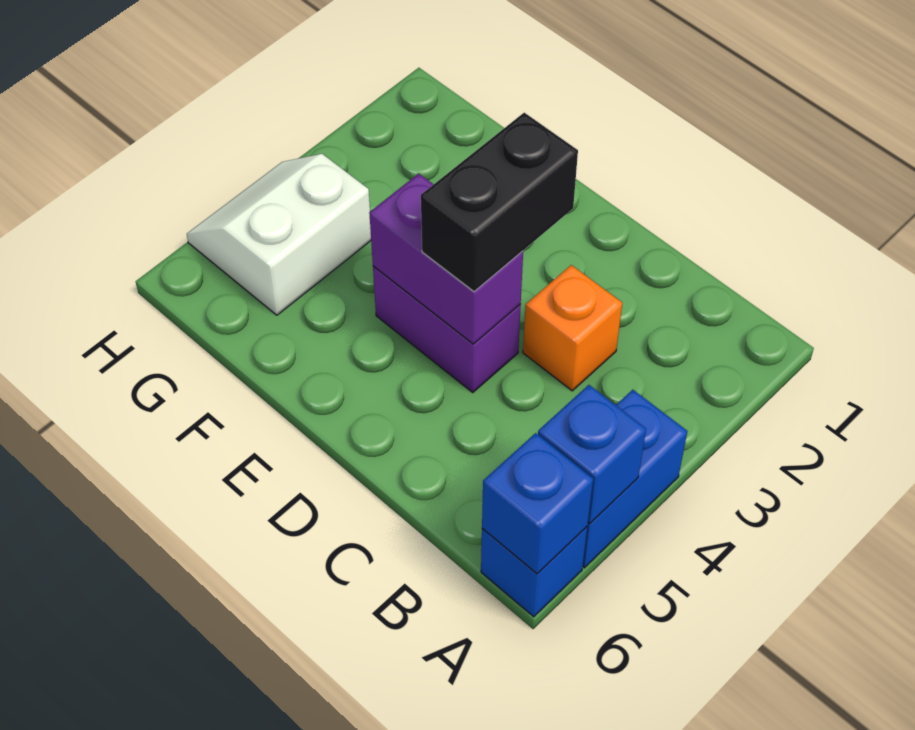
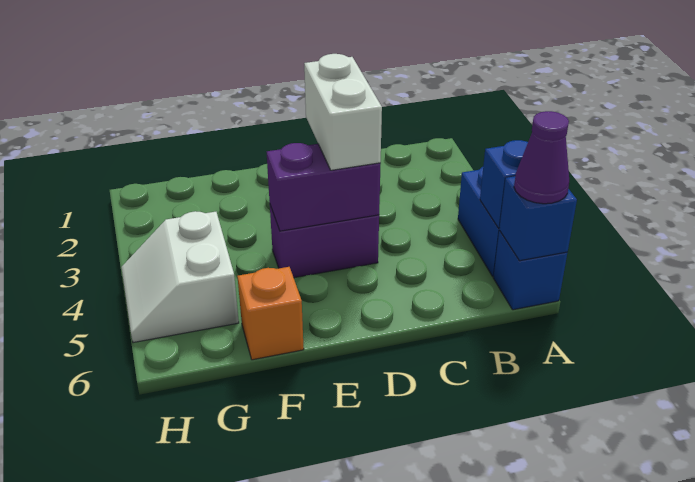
none -> purple 1x1 cone [514,111,569,204]
orange 1x1 brick [523,265,622,391] -> orange 1x1 brick moved to [237,267,304,360]
black 1x2 brick [421,113,578,292] -> white 1x2 brick [304,54,382,170]

